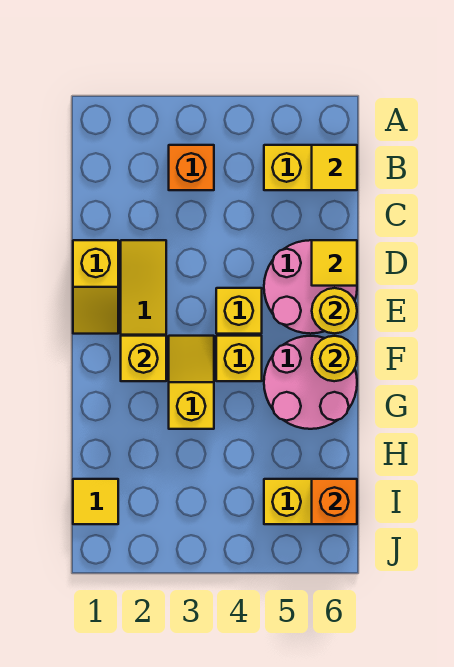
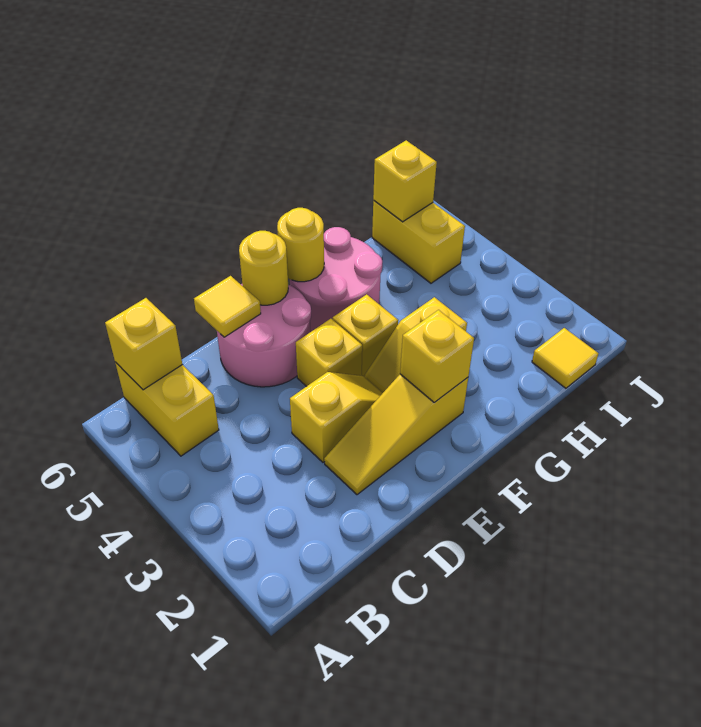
orange 1x1 brick [169,145,214,190] -> none
yellow 1x1 tile [312,145,357,190] -> yellow 1x1 brick [105,298,182,390]
yellow 1x2 slope [73,240,118,334] -> yellow 1x2 slope moved to [290,372,382,462]
orange 1x1 brick [312,479,357,524] -> yellow 1x1 brick [373,140,437,222]

